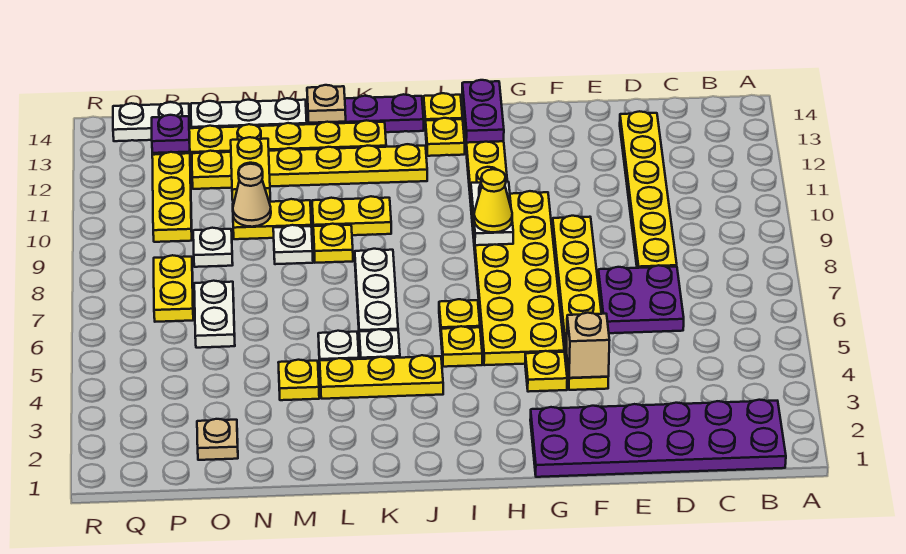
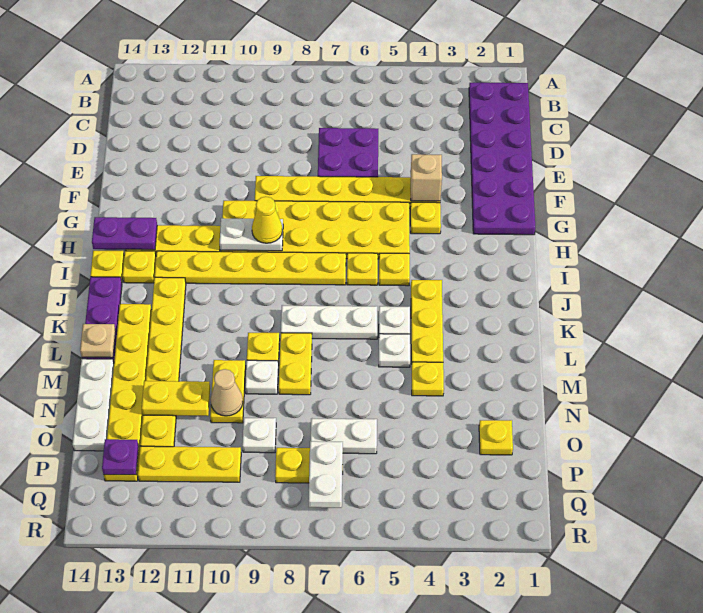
yellow 1x6 plate [620,111,677,268] -> yellow 1x6 plate moved to [155,251,346,285]
yellow 1x2 plate [312,196,391,235] -> yellow 1x2 plate moved to [279,333,312,395]
tan 1x1 plate [197,419,238,460] -> yellow 1x1 plate [479,420,513,455]
white 1x2 plate [113,102,190,141] -> white 1x2 plate moved to [309,441,343,508]

